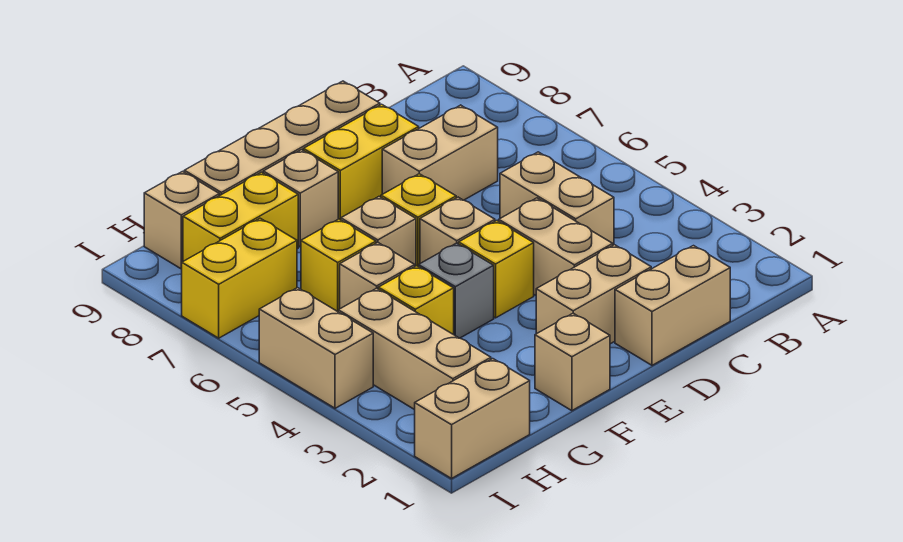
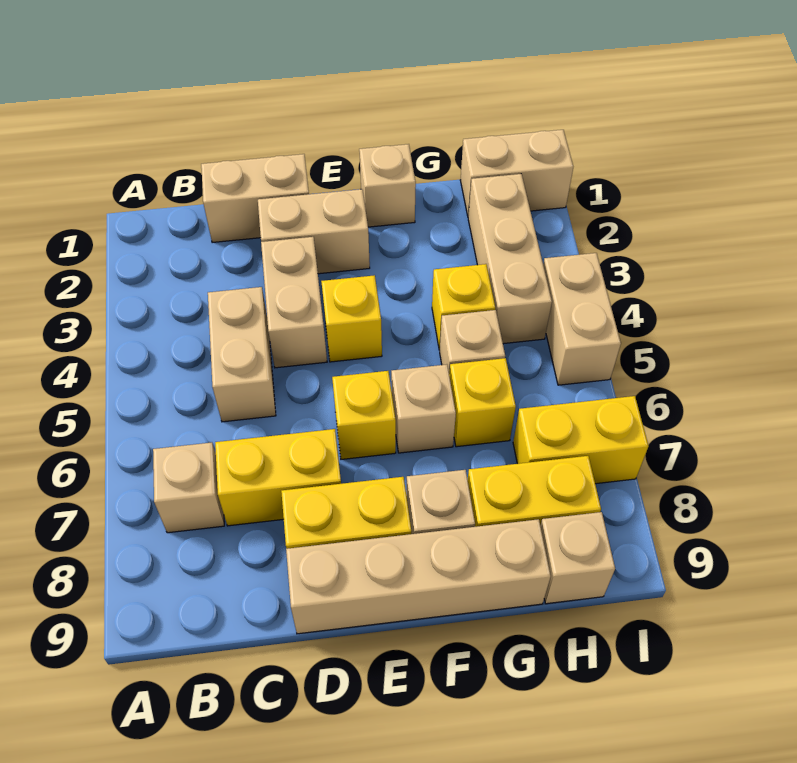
tan 1x2 brick [382,105,498,200] -> yellow 1x2 brick [215,429,341,526]
tan 1x1 brick [420,197,495,263] -> tan 1x1 brick moved to [153,442,224,533]
grey 1x1 brick [419,243,494,338] -> none

